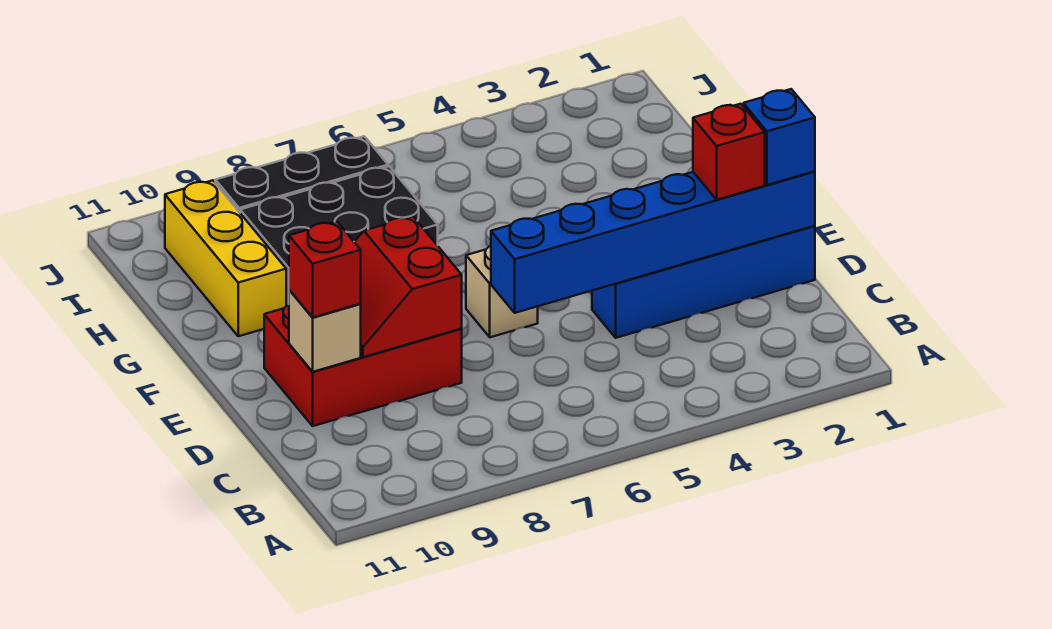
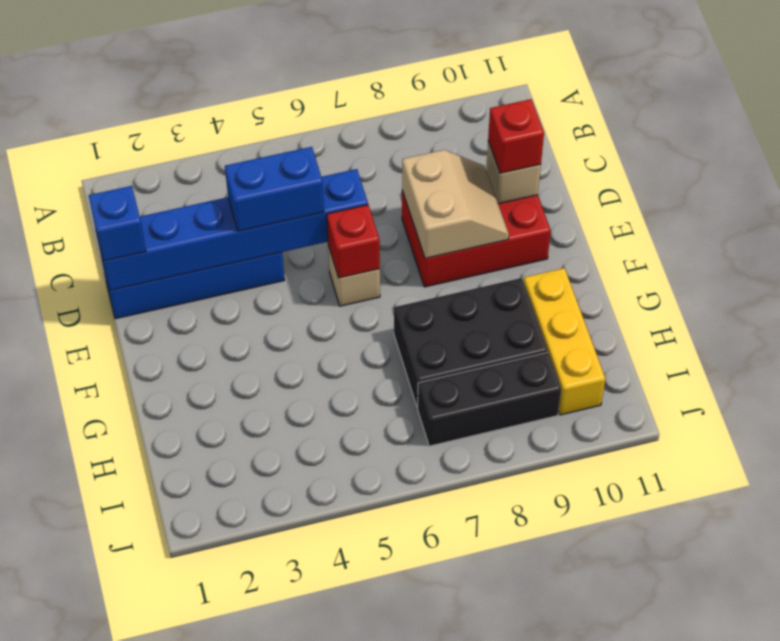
red 1x1 brick [693,104,765,200] -> red 1x1 brick moved to [327,205,380,278]
none -> blue 1x2 brick [225,147,324,231]
red 2x2 slope [355,216,462,357] -> tan 2x2 slope [402,150,509,258]

